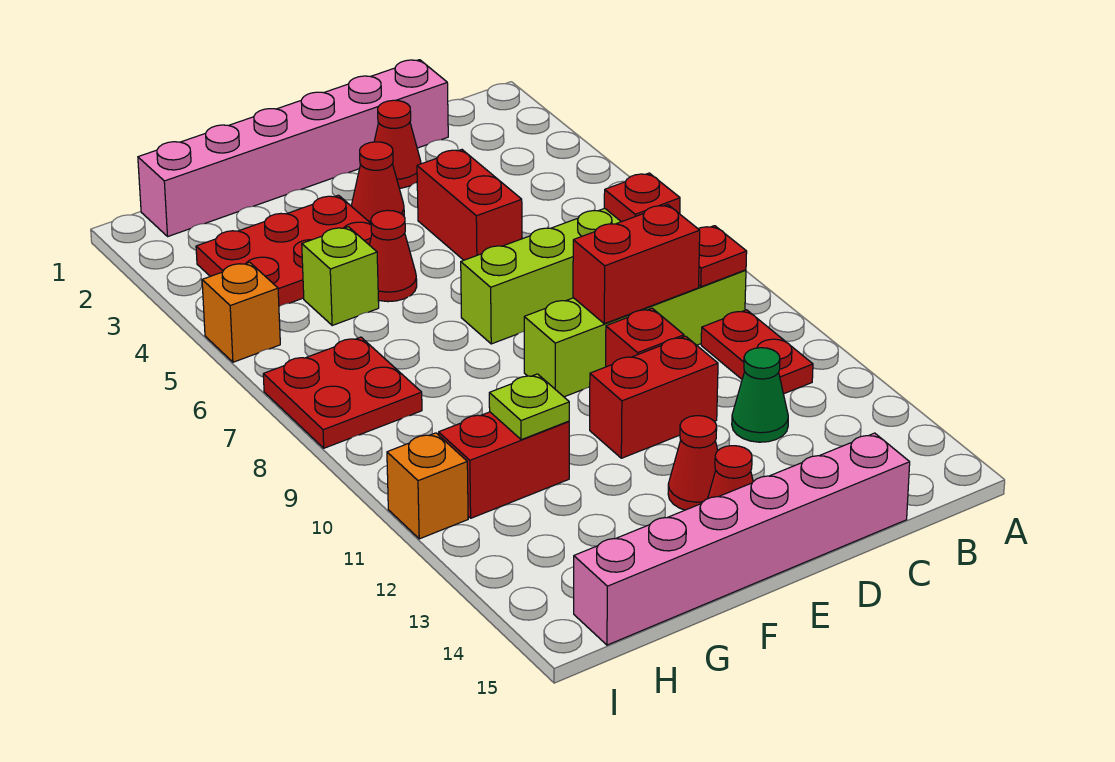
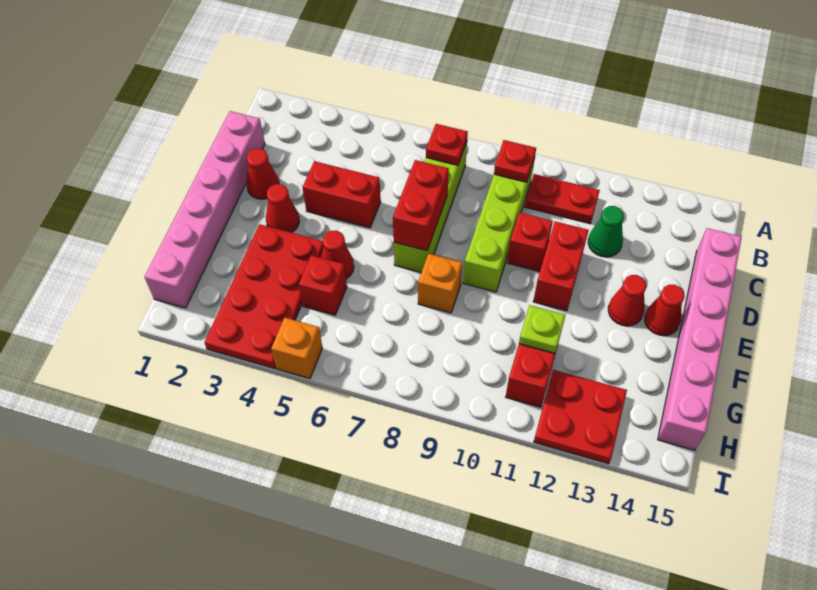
red 1x2 brick [573,205,700,324] -> red 1x2 brick moved to [393,160,449,251]
red 2x3 plate [196,195,372,306] -> red 2x4 plate [205,224,323,369]
lime 1x1 brick [302,227,379,325] -> red 1x1 brick [299,255,347,315]
red 2x2 plate [263,337,422,448] -> red 2x2 plate moved to [534,370,627,464]
orange 1x1 brick [387,433,468,539] -> orange 1x1 brick moved to [418,253,463,313]

